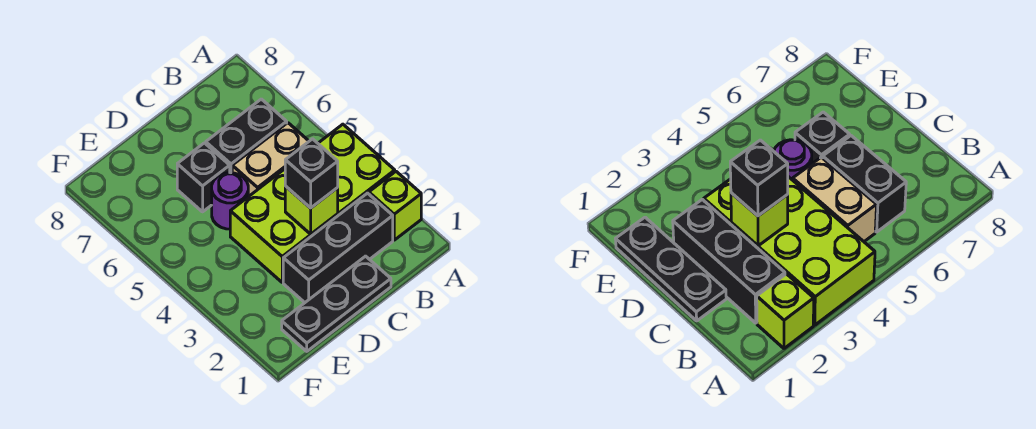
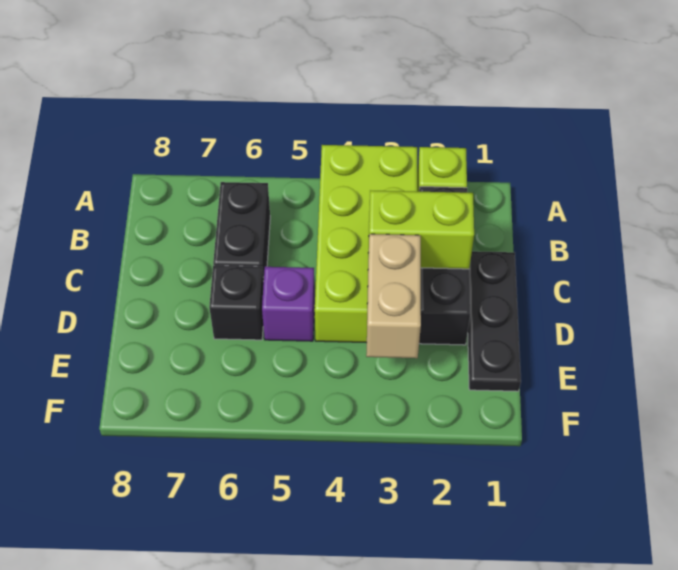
tan 1x2 brick [232,123,309,197] -> tan 1x2 brick moved to [366,234,421,358]
lime 1x1 brick [285,186,338,234] -> lime 1x2 brick [368,190,474,269]
black 1x1 brick [285,139,338,208] -> none
purple 1x1 round brick [212,173,248,229] -> purple 1x1 brick [262,267,315,341]

